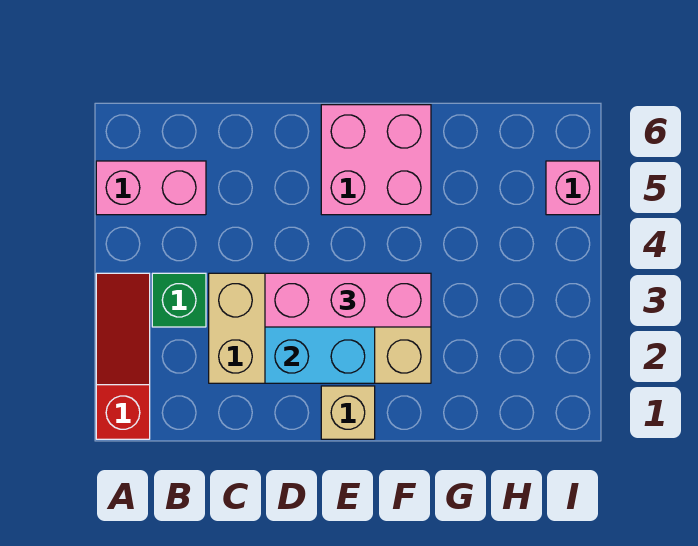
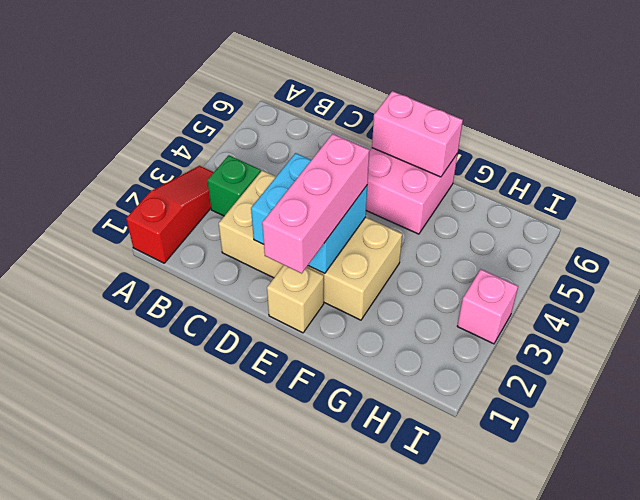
pink 1x2 brick [96,161,206,215] -> pink 1x2 brick moved to [372,91,463,177]
pink 1x3 brick [265,273,431,327] -> pink 1x3 brick turned to [262,134,369,273]
pink 1x1 brick [546,161,600,215] -> pink 1x1 brick moved to [457,269,518,344]

